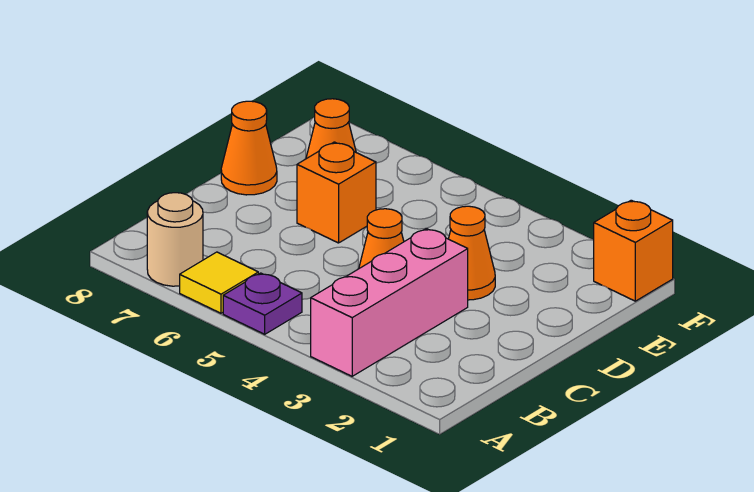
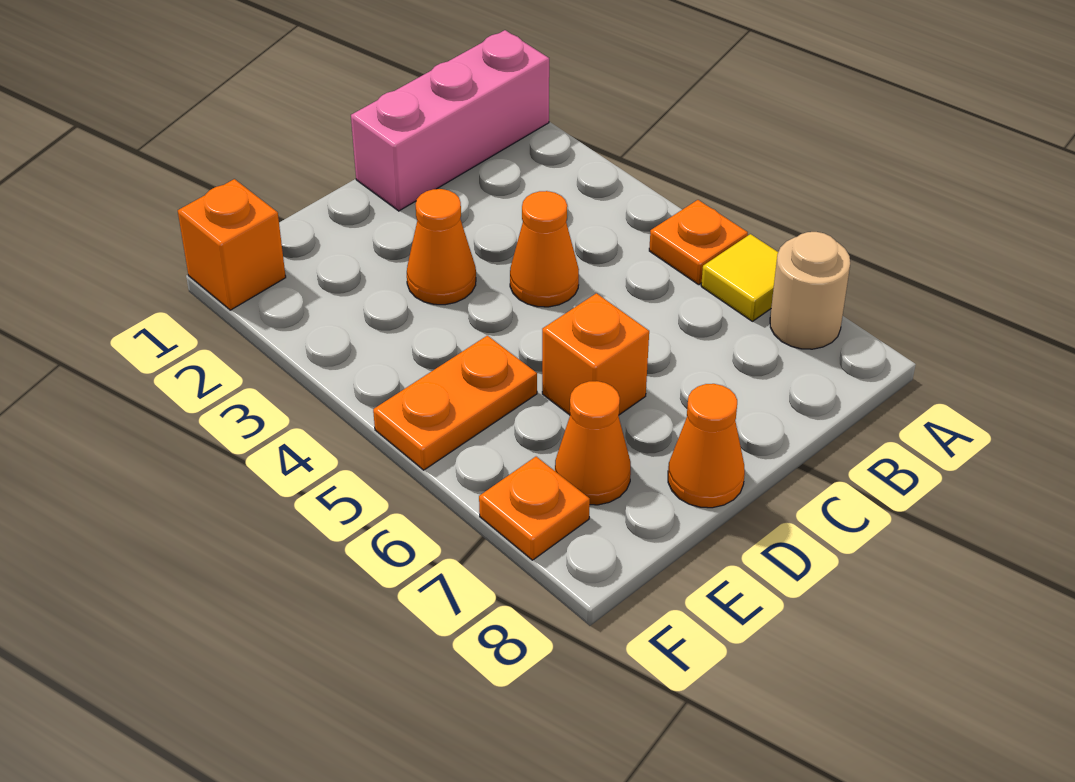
pink 1x3 brick [311,229,468,376] -> pink 1x3 brick moved to [351,30,549,211]
purple 1x1 plate [223,273,302,334] -> orange 1x1 plate [649,200,748,285]
none -> orange 1x2 plate [373,336,537,470]
none -> orange 1x1 plate [479,457,590,560]

